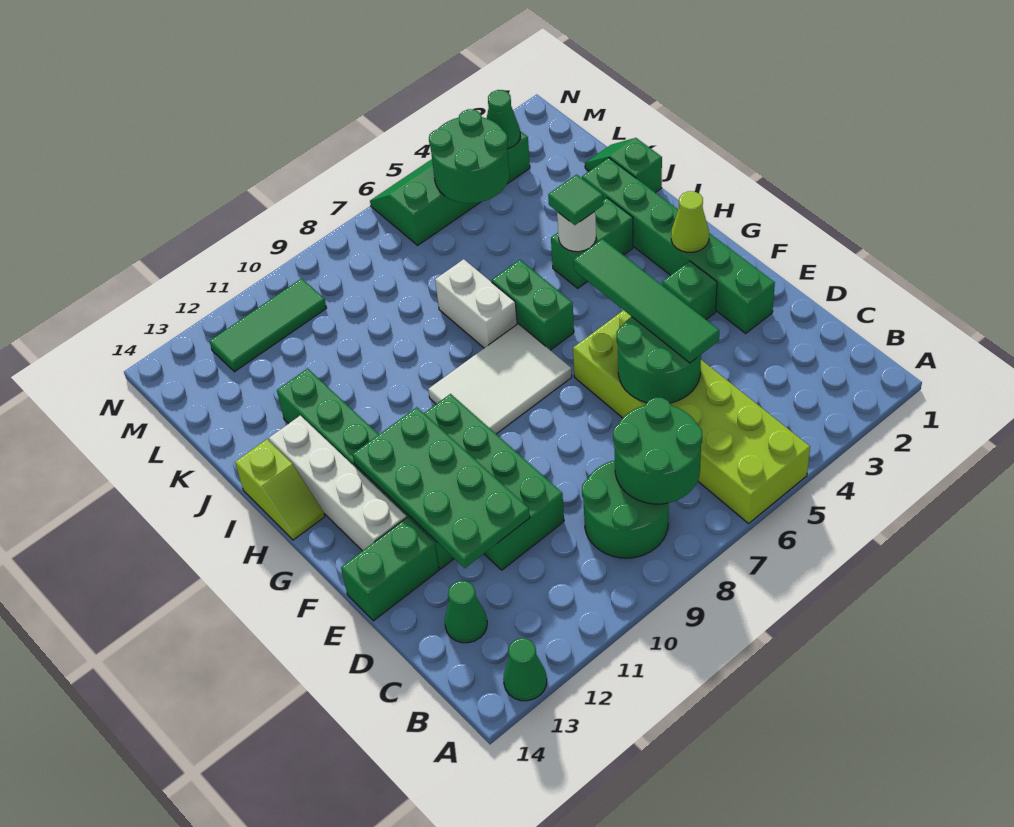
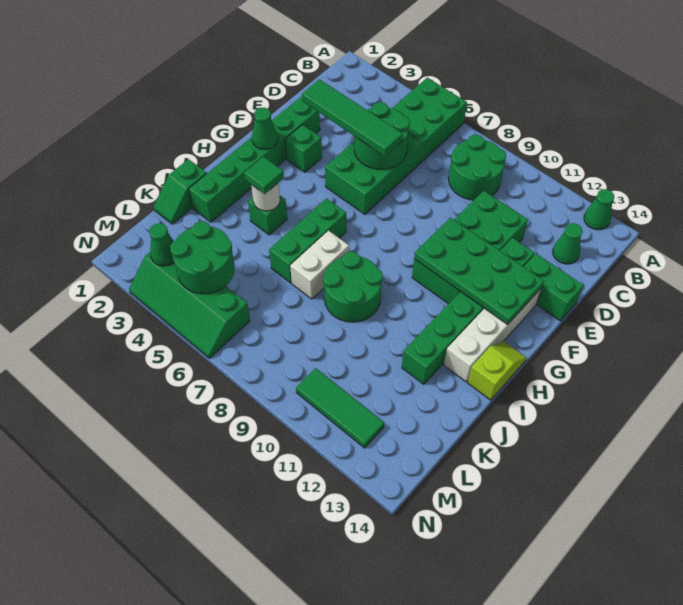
lime 2x6 brick [573,310,810,523] -> green 2x6 brick [325,78,467,214]
green 2x2 round brick [613,397,702,504] -> green 2x2 round brick moved to [323,252,383,322]
green 1x4 tile [573,239,719,363] -> green 1x4 tile turned to [302,79,403,156]
green 2x4 plate [353,407,530,568] -> green 2x4 plate turned to [414,218,544,325]
lime 1x1 cone [671,191,709,252] -> green 1x1 cone [252,108,278,149]
white 2x3 tile [428,324,572,434] -> none
green 1x2 brick [491,260,574,350] -> green 1x3 brick [269,198,346,283]
green 1x2 brick [551,198,633,288] -> green 1x1 brick [248,196,287,235]

